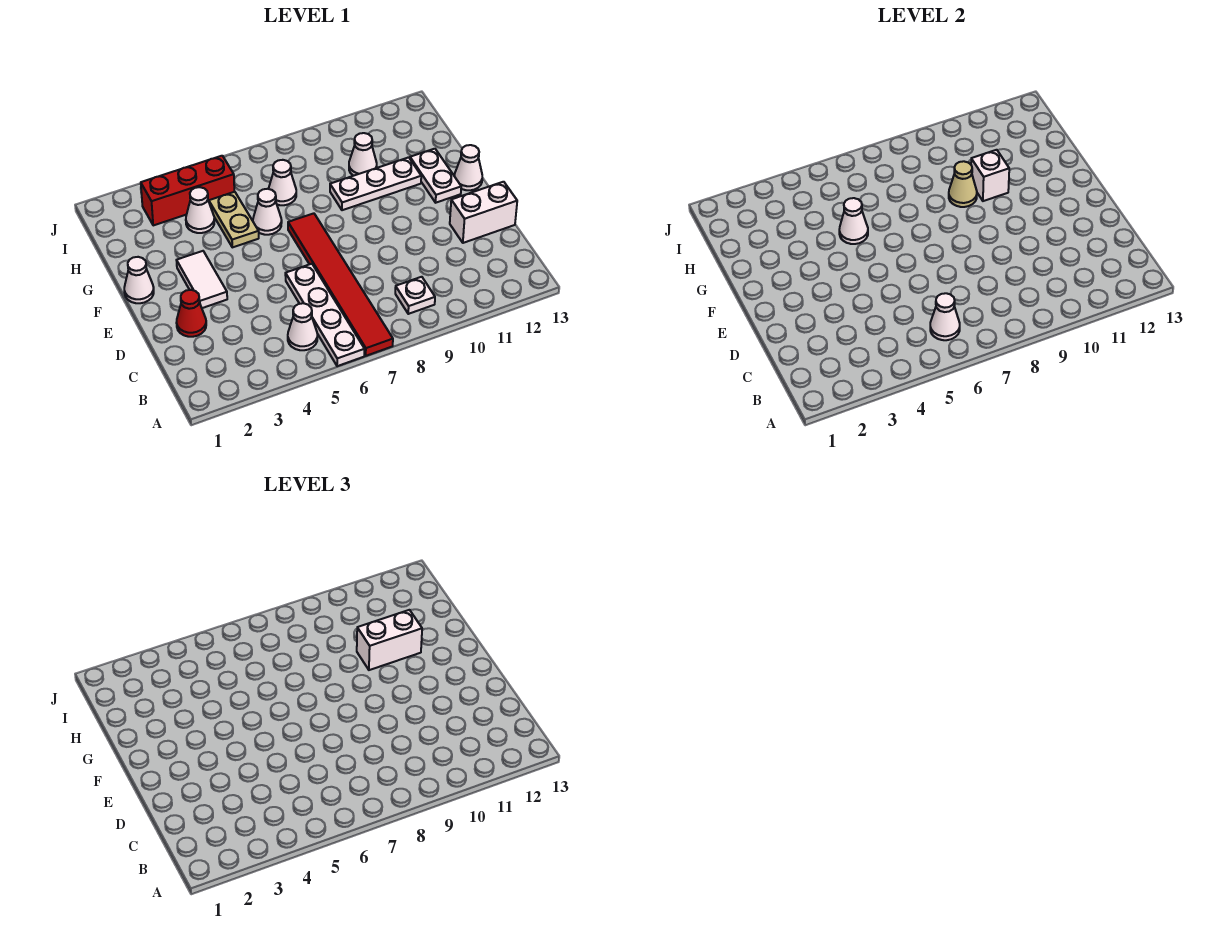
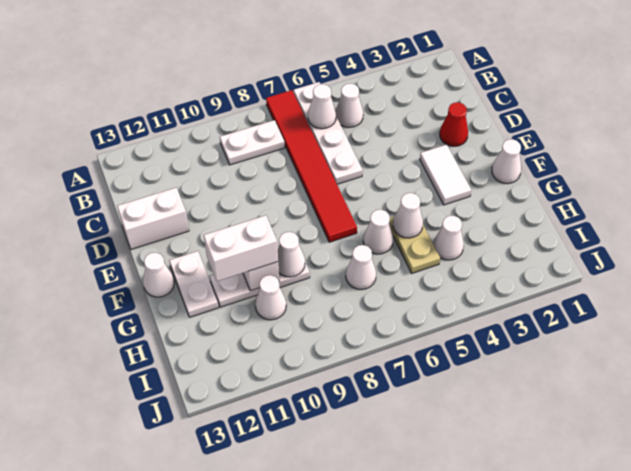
white 1x1 plate [395,277,435,314] -> white 1x2 plate [220,120,285,165]
tan 1x1 cone [949,161,977,207] -> white 1x1 cone [278,232,305,277]
red 1x3 brick [141,156,234,225] -> none

